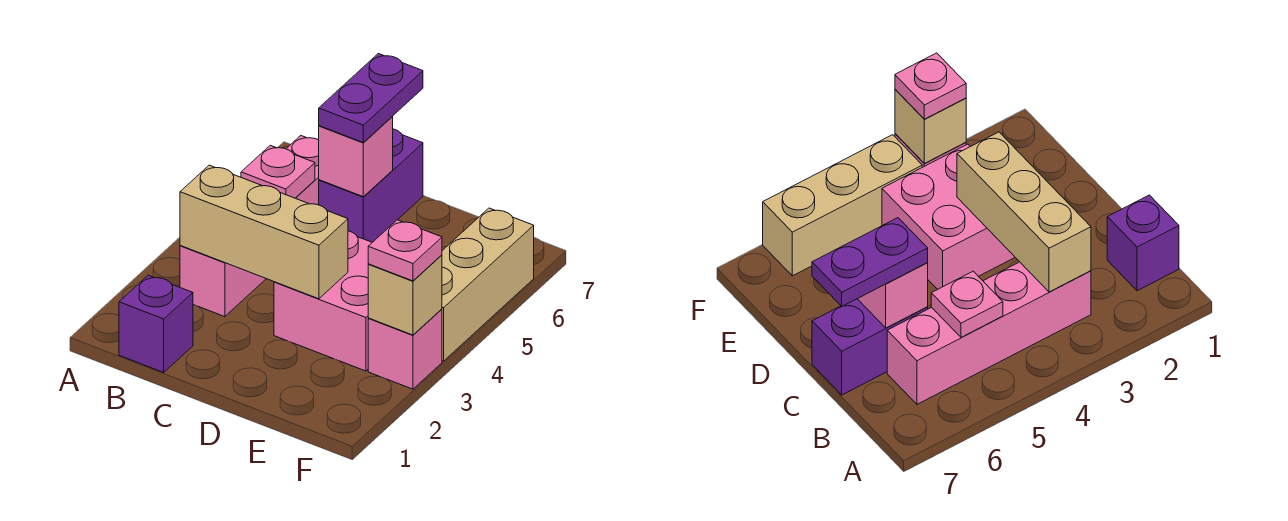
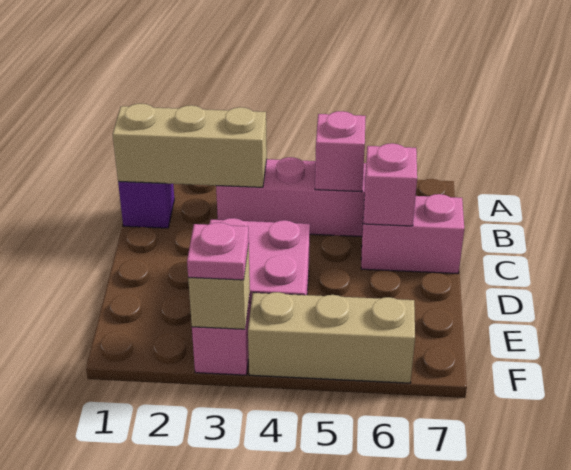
tan 1x3 brick [180,165,348,299] -> tan 1x3 brick turned to [113,104,267,187]
pink 1x1 plate [241,145,315,198] -> pink 1x1 brick [315,111,366,192]
purple 1x2 brick [319,129,423,242] -> pink 1x2 brick [361,194,464,274]
purple 1x2 plate [319,54,423,142] -> none

